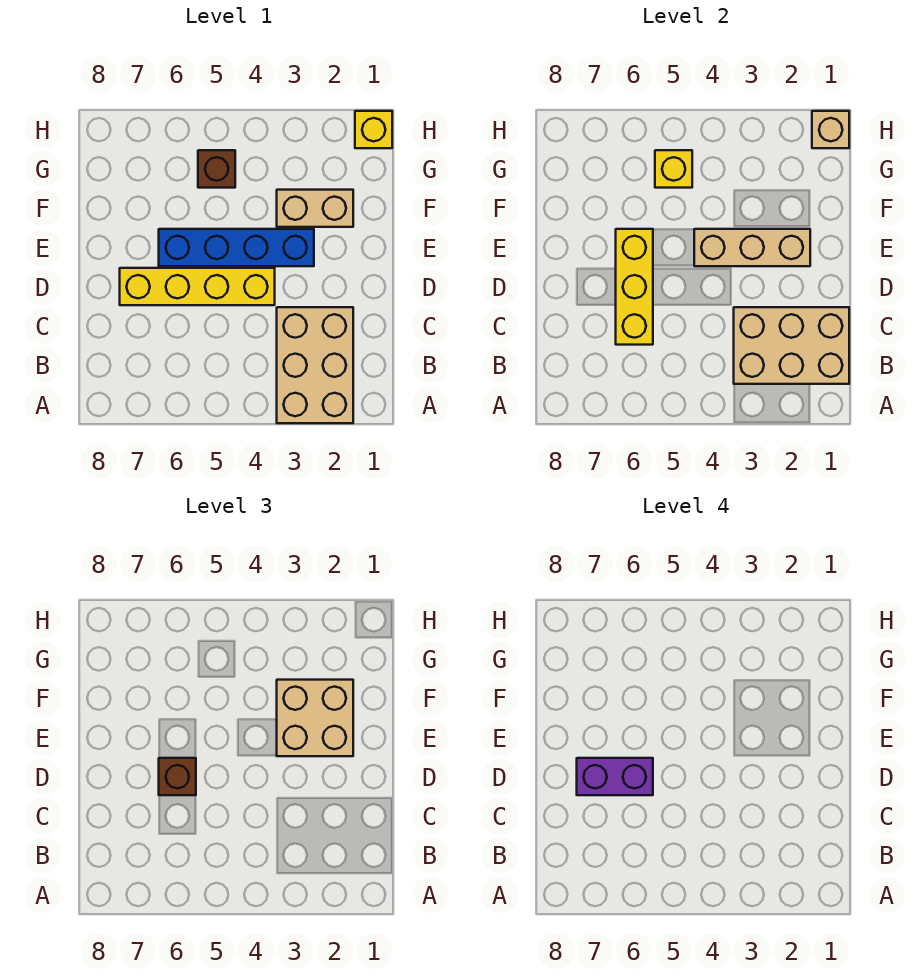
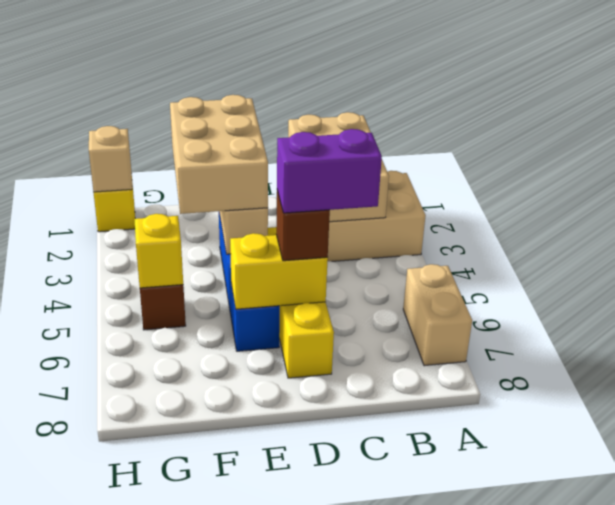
yellow 1x3 brick [616,229,653,345] -> yellow 1x2 brick [230,233,328,309]
purple 1x2 brick [577,758,653,795] -> purple 1x2 brick turned to [277,129,382,213]
tan 2x2 brick [277,680,353,756] -> tan 2x3 brick [170,95,268,214]
tan 1x2 brick [277,190,353,227] -> tan 1x2 brick moved to [403,264,472,366]

